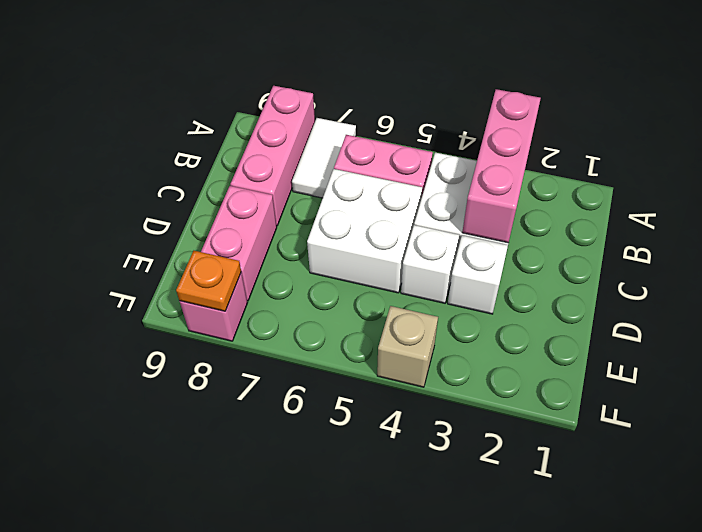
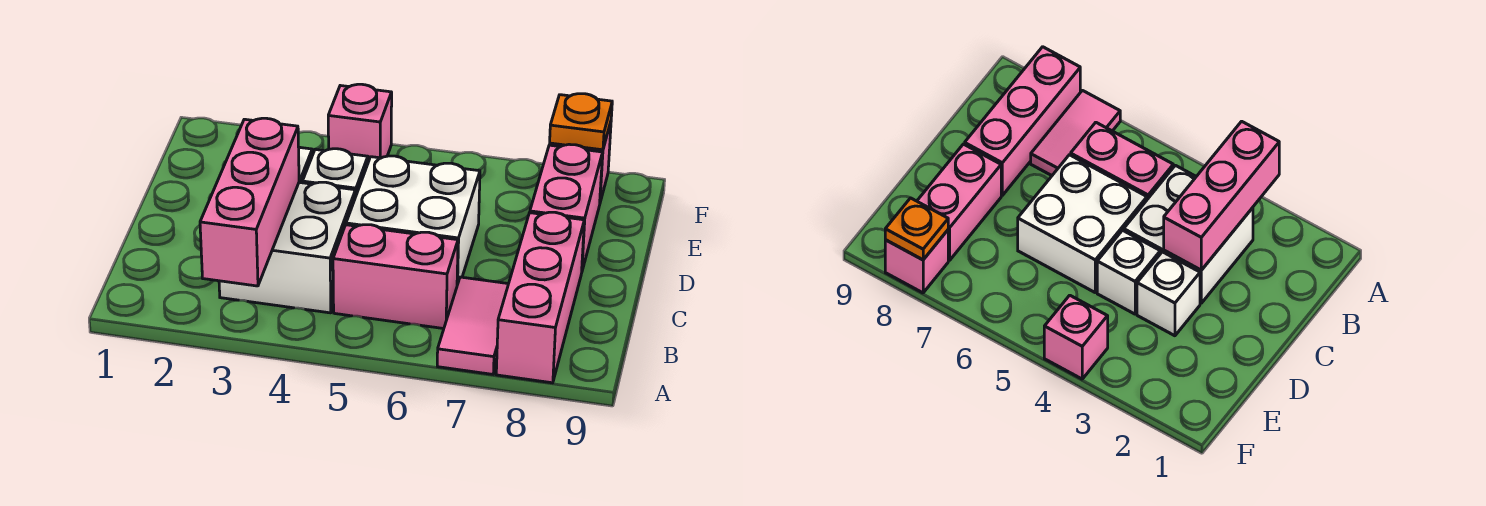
white 1x2 tile [292,118,356,198] -> pink 1x2 tile [437,277,508,374]
tan 1x1 brick [377,306,438,387] -> pink 1x1 brick [328,84,392,162]

